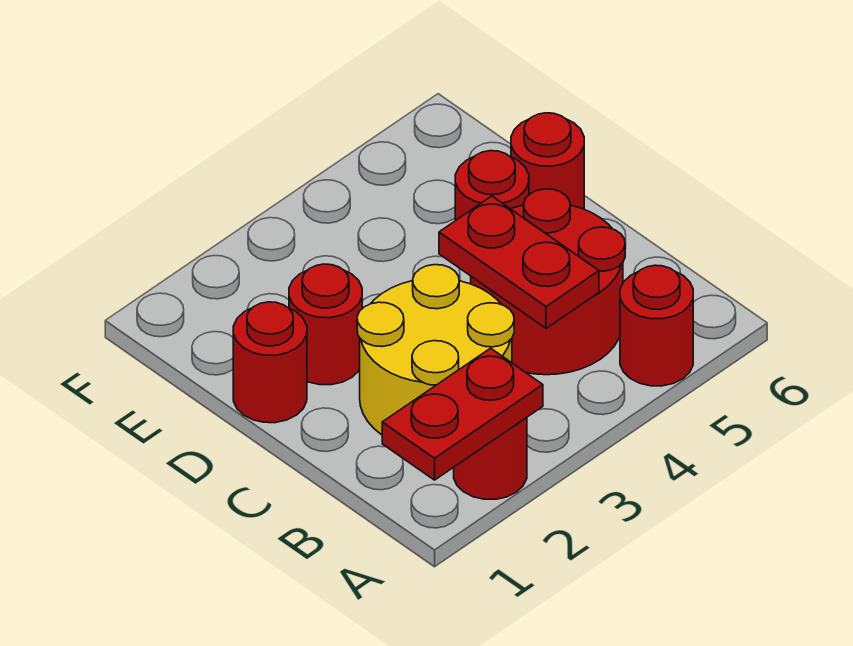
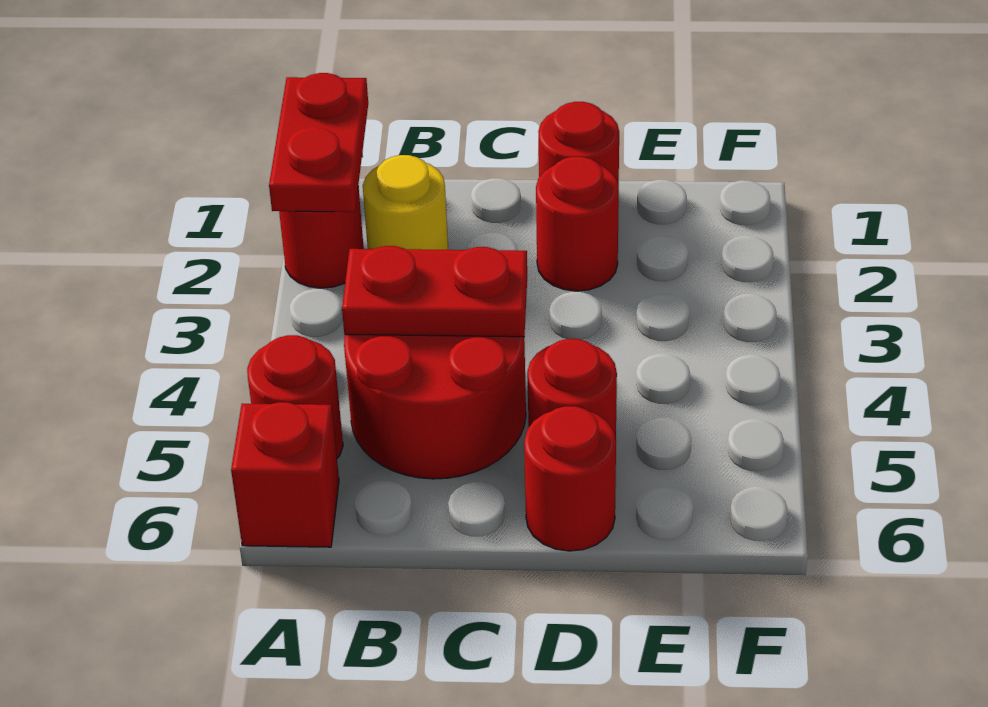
none -> red 1x1 brick [231,402,339,547]
yellow 2x2 round brick [357,265,514,435] -> yellow 1x1 round brick [363,155,448,250]

